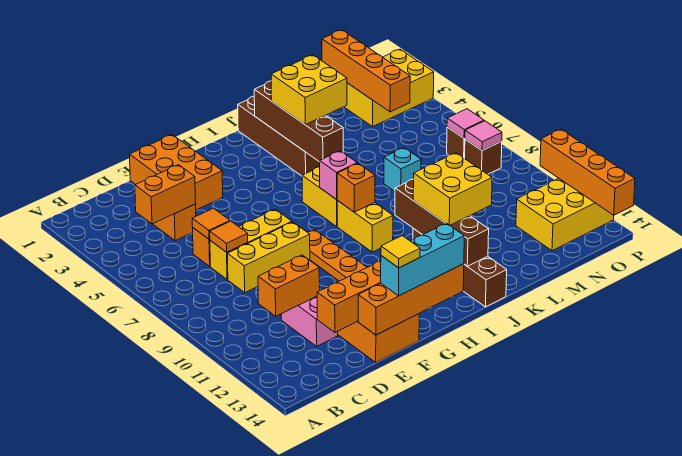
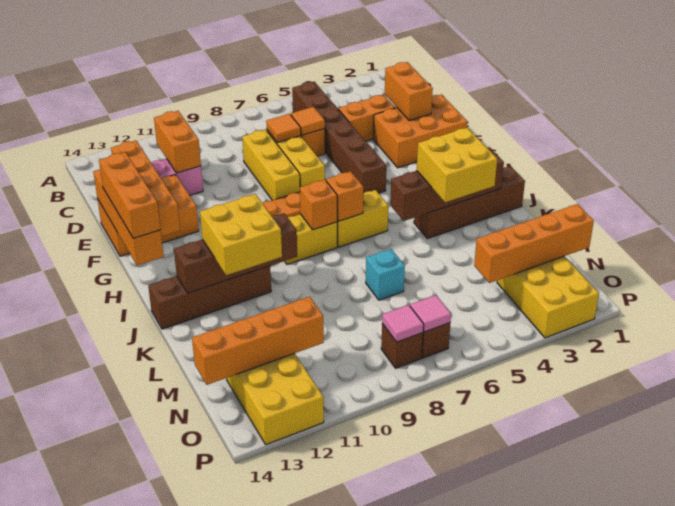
none -> brown 1x6 brick [292,82,386,193]
orange 1x2 brick [135,165,196,224] -> orange 1x2 brick moved to [385,62,433,121]
cyan 1x3 brick [381,223,464,296] -> orange 1x3 brick [99,152,161,238]
yellow 1x1 tile [381,236,420,268] -> none
pink 1x1 brick [320,151,357,199] -> orange 1x1 brick [326,171,363,221]
orange 1x4 brick [540,129,635,215] -> orange 1x4 brick moved to [192,297,324,385]

